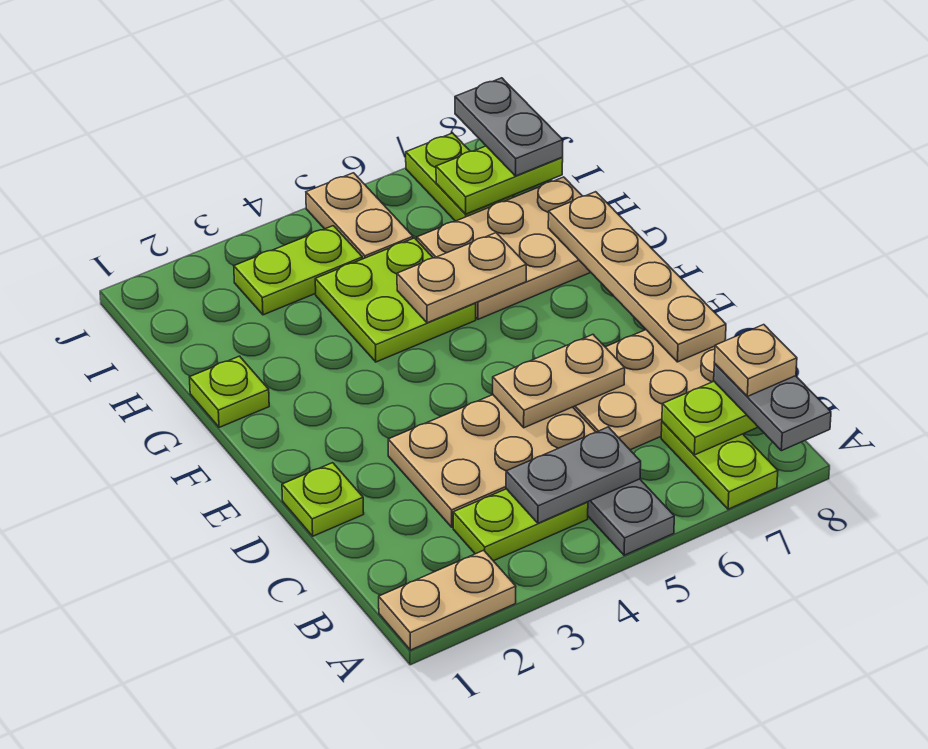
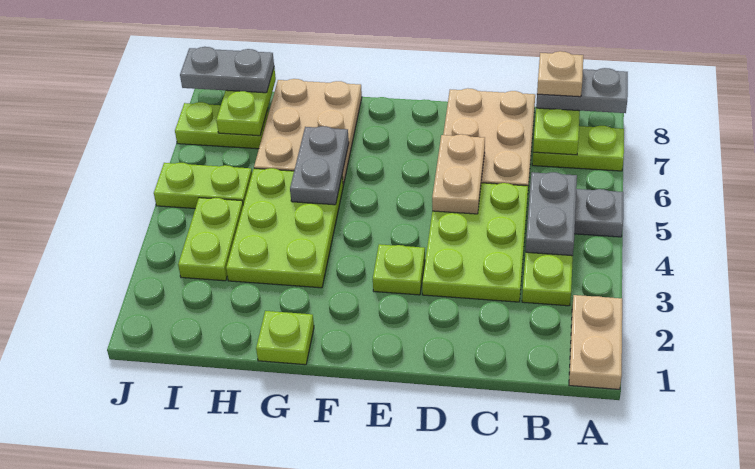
tan 2x3 plate [388,395,596,527] -> lime 2x3 plate [422,183,528,302]
lime 1x1 plate [282,463,364,536] -> lime 1x1 plate moved to [373,244,425,295]
tan 1x4 plate [548,192,726,362] -> none
lime 2x2 plate [315,238,476,362] -> lime 2x3 plate [226,168,343,288]
tan 1x2 plate [397,233,526,323] -> grey 1x2 plate [290,126,349,205]
tan 1x2 plate [306,173,413,259] -> lime 1x2 plate [154,163,252,208]

